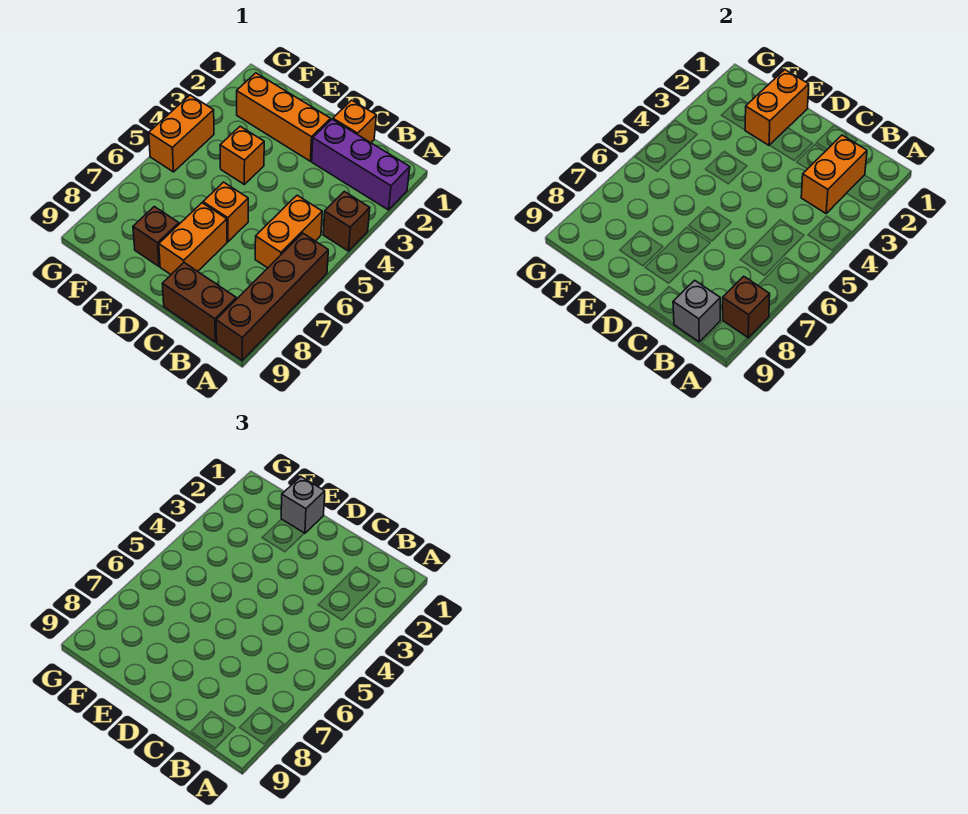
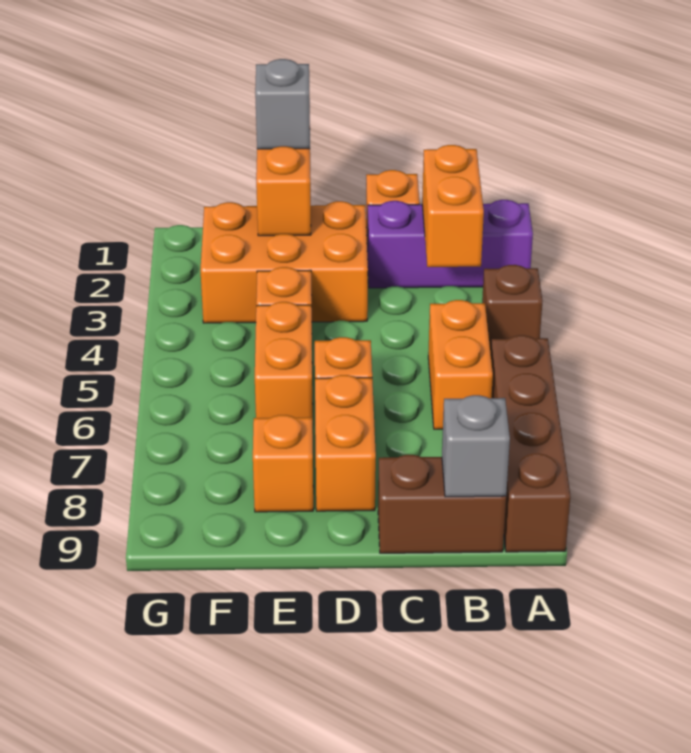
brown 1x1 brick [723,276,770,338] -> none
orange 1x3 brick [237,73,331,161] -> orange 2x3 brick [200,201,368,323]
brown 1x1 brick [133,207,179,266] -> orange 1x1 brick [253,415,313,512]
orange 1x2 brick [149,95,214,172] -> orange 1x2 brick moved to [255,302,313,427]

